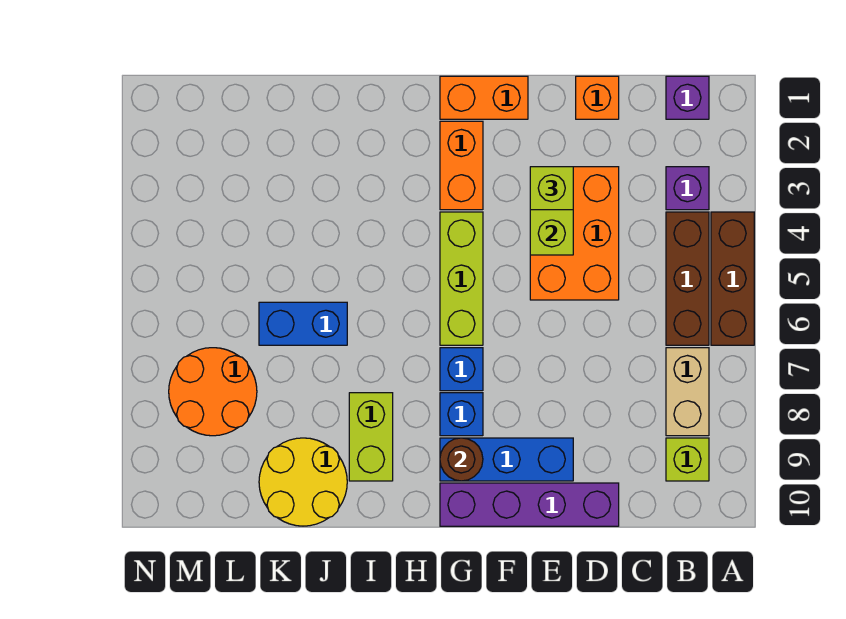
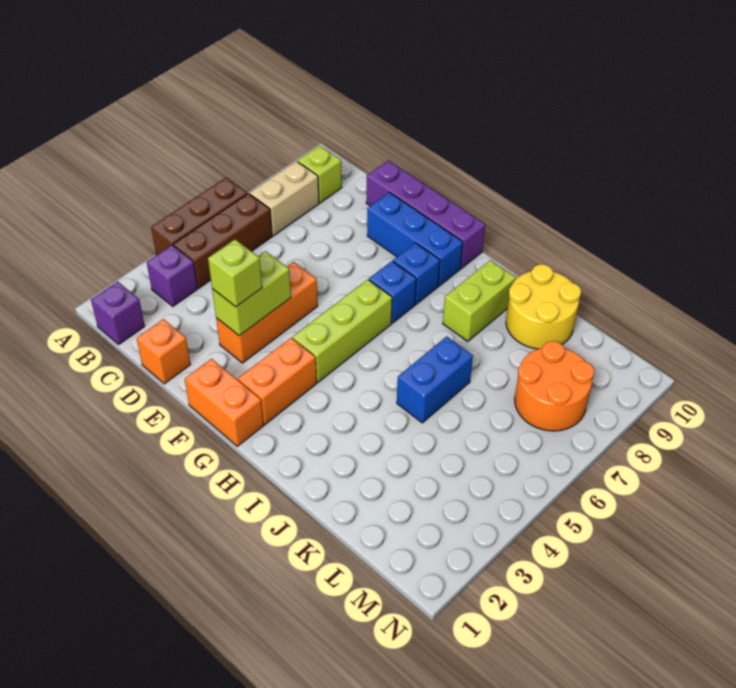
orange 2x3 brick [530,167,619,300] -> orange 1x3 brick [216,262,318,363]
brown 1x1 round brick [440,438,483,481] -> none
blue 1x2 brick [259,302,347,345] -> blue 1x2 brick turned to [397,336,473,423]

